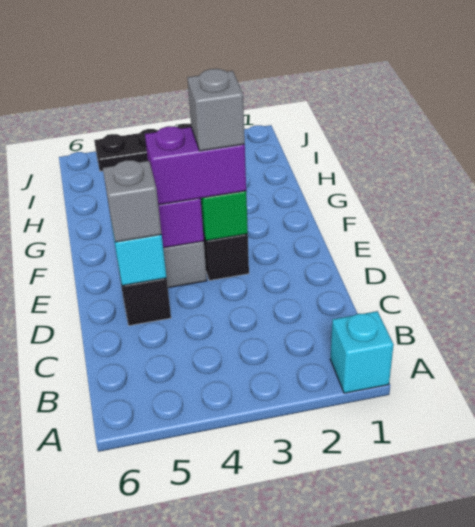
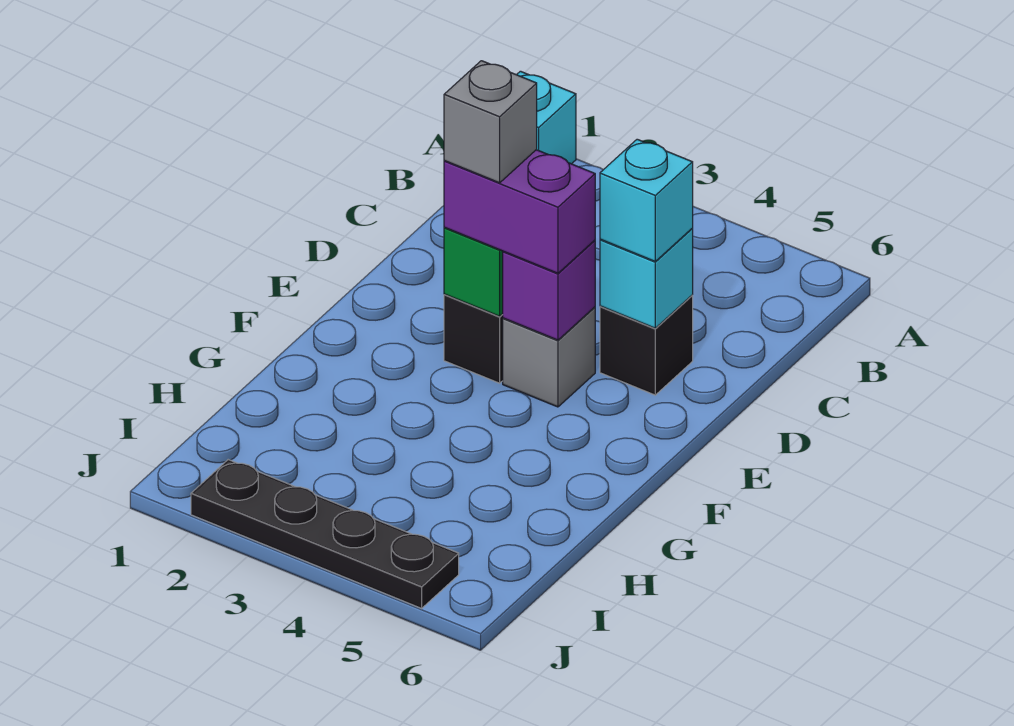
grey 1x1 brick [103,160,162,242] -> cyan 1x1 brick [600,139,693,261]

